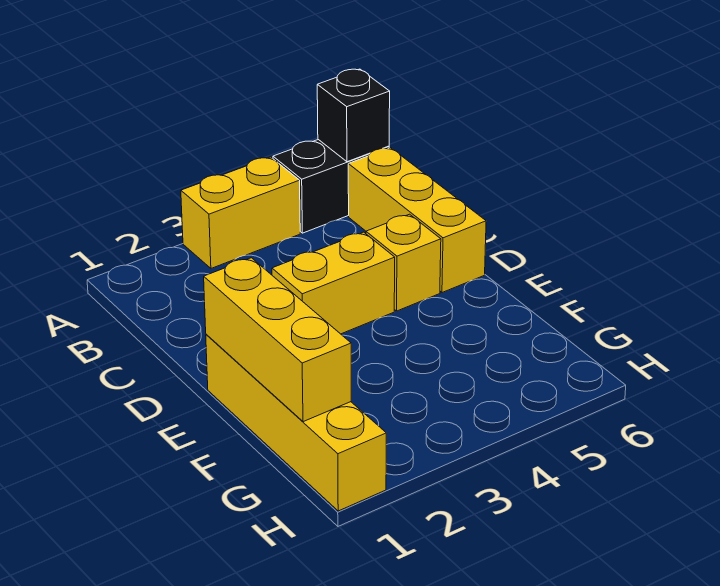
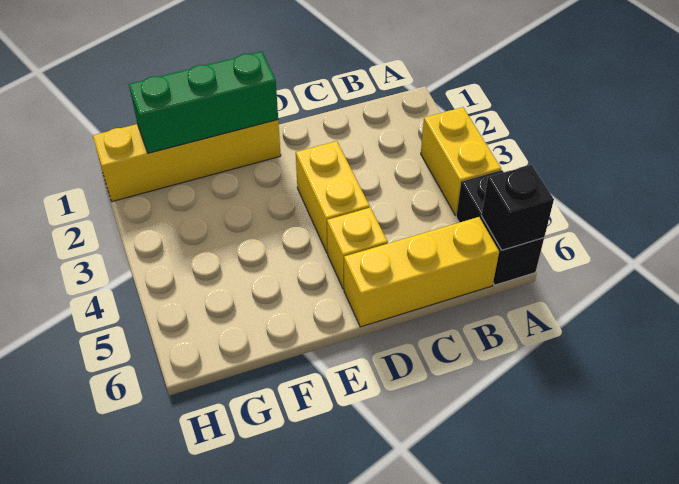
yellow 1x3 brick [204,258,351,422] -> green 1x3 brick [129,51,278,153]

